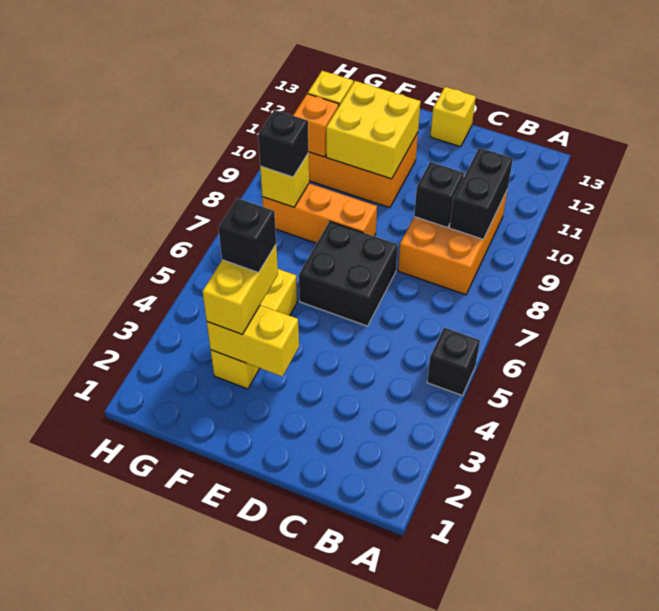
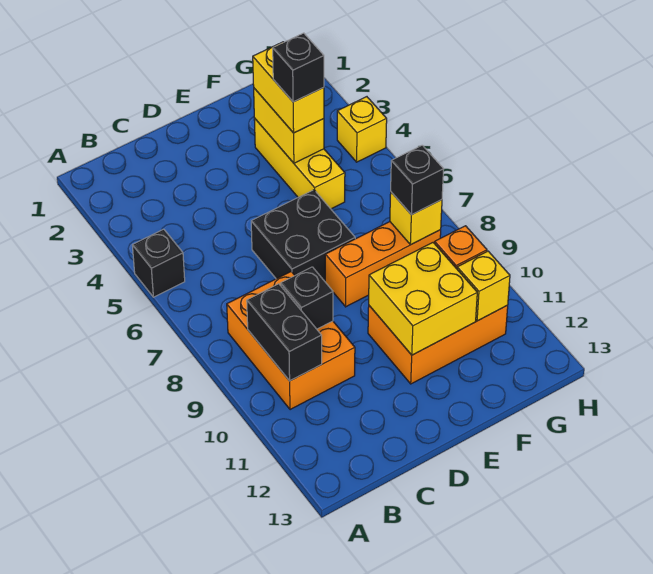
yellow 1x1 brick [430,87,476,147] -> yellow 1x1 brick moved to [337,97,387,162]
yellow 1x2 brick [207,305,299,377] -> yellow 1x2 brick turned to [254,88,324,163]

